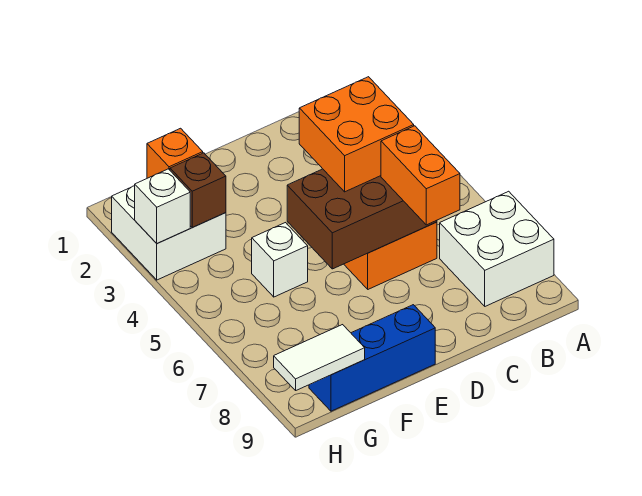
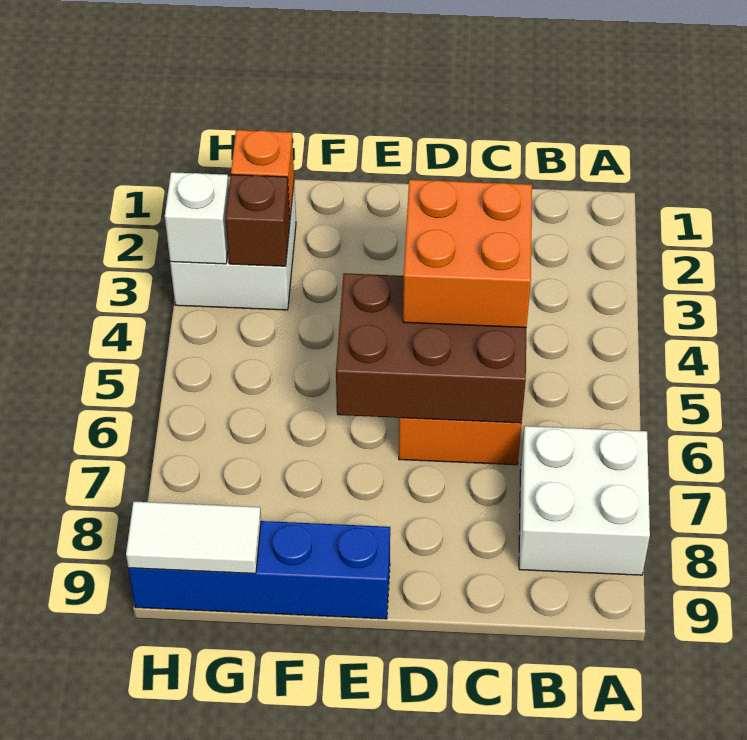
orange 1x2 brick [381,126,460,225] -> none
blue 1x3 brick [309,305,435,411] -> blue 1x4 brick [128,521,390,619]
white 1x1 brick [252,223,308,297] -> none

